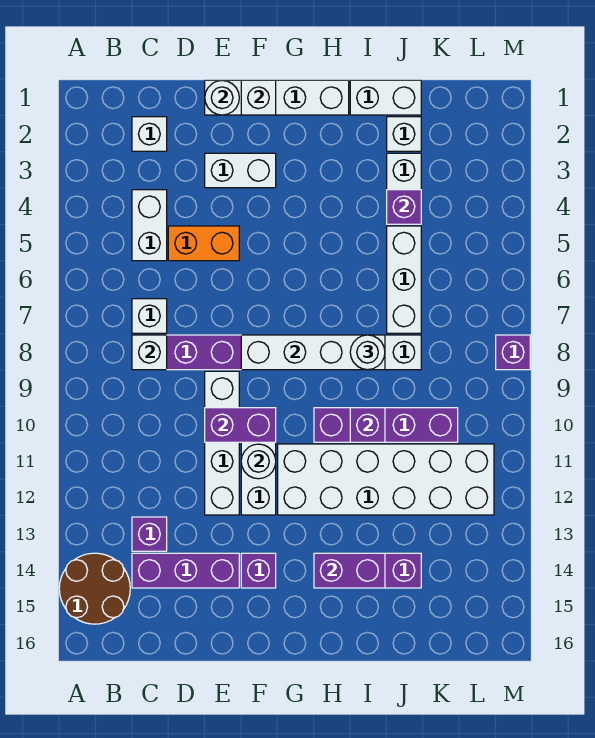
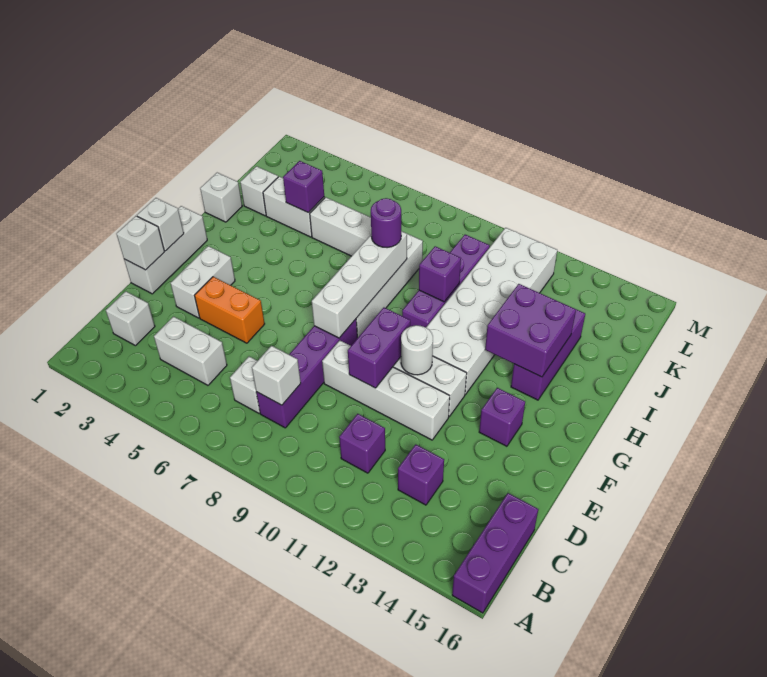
brown 2x2 round brick [59,553,130,624] -> none
purple 1x3 brick [132,553,239,588] -> purple 1x3 brick moved to [452,493,538,613]
orange 1x2 brick [168,226,239,261] -> orange 1x2 brick turned to [195,277,265,343]
white 1x4 brick [205,80,349,115] -> white 1x3 brick [124,206,207,294]
white 1x1 round brick [205,80,239,115] -> white 1x1 brick [117,216,164,270]
purple 1x2 brick [314,553,385,588] -> purple 2x2 brick [485,284,576,377]
white 1x2 brick [350,80,421,115] -> white 1x1 brick [200,173,242,222]
white 1x1 round brick [350,335,385,370] -> purple 1x1 round brick [371,198,401,248]
purple 1x1 brick [496,335,530,370] -> purple 1x1 brick moved to [339,414,385,473]

